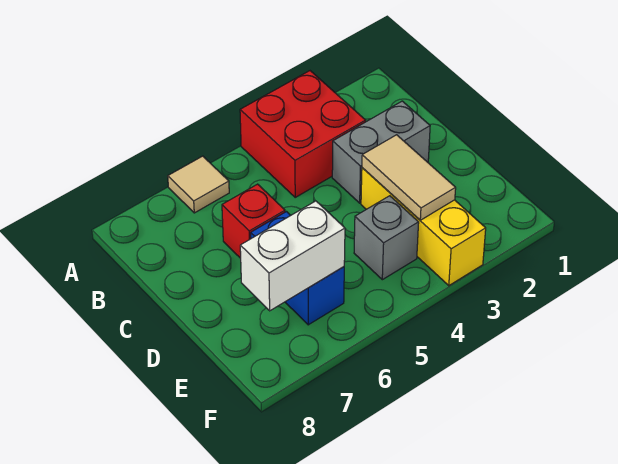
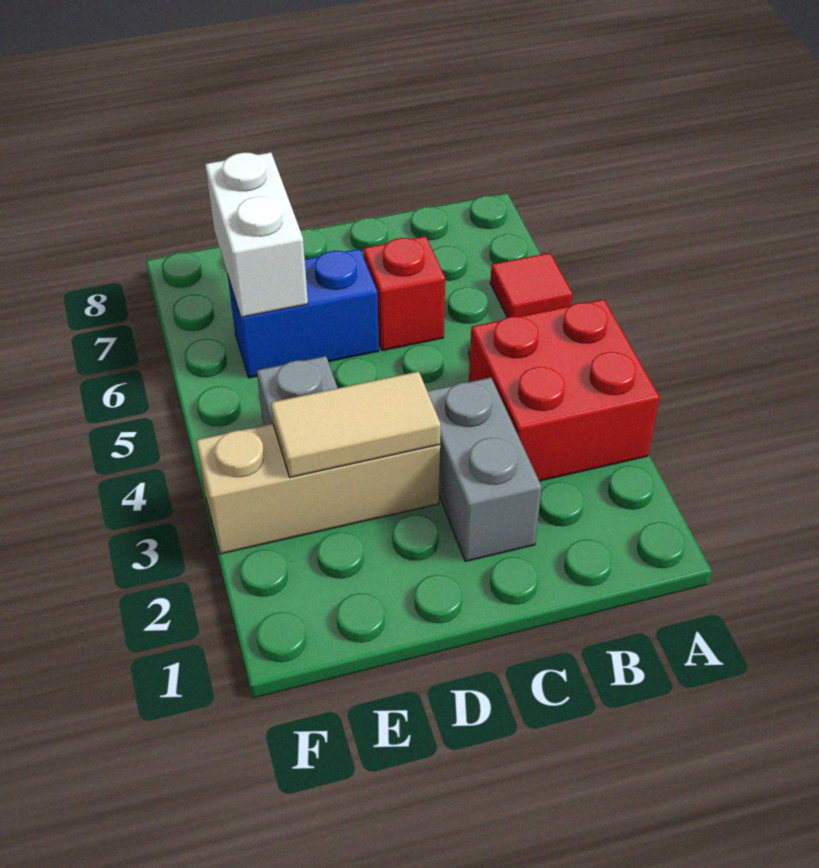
tan 1x1 tile [168,156,229,213] -> red 1x1 tile [490,253,572,317]
yellow 1x3 brick [361,168,486,286] -> tan 1x3 brick [196,424,440,554]

